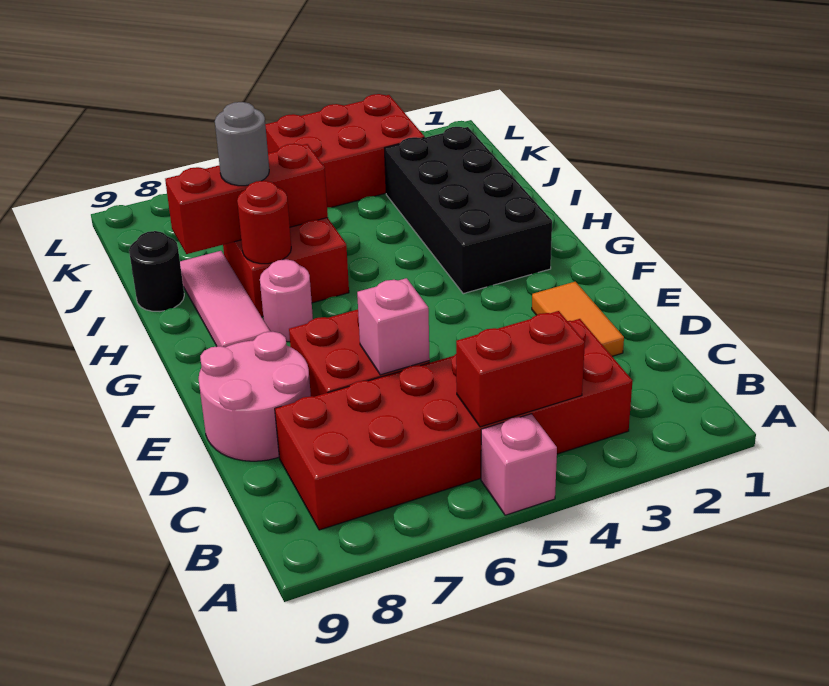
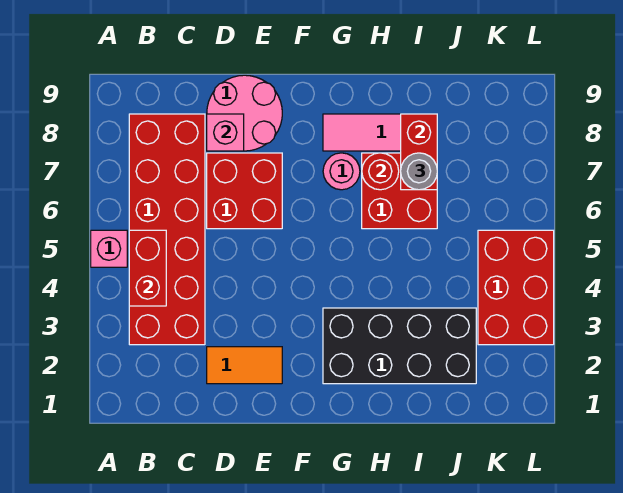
pink 1x1 brick [357,278,430,375] -> pink 1x1 brick moved to [207,114,244,151]
red 1x3 brick [165,144,328,254] -> red 1x2 brick [401,114,437,190]
black 1x1 round brick [129,231,184,311] -> none

